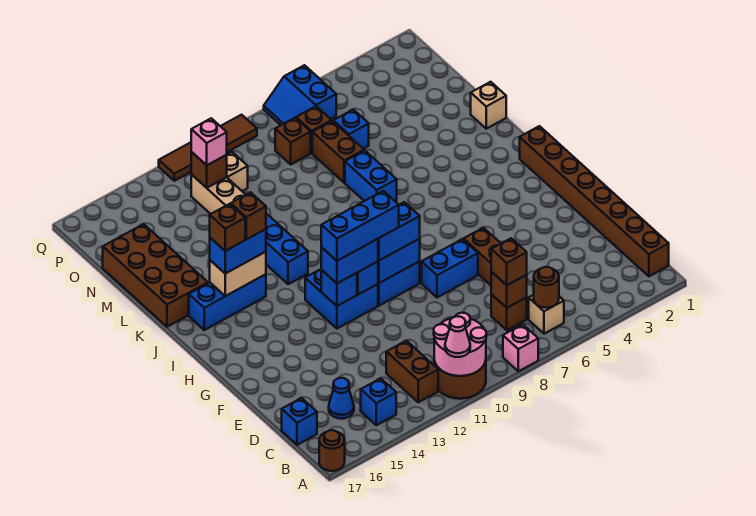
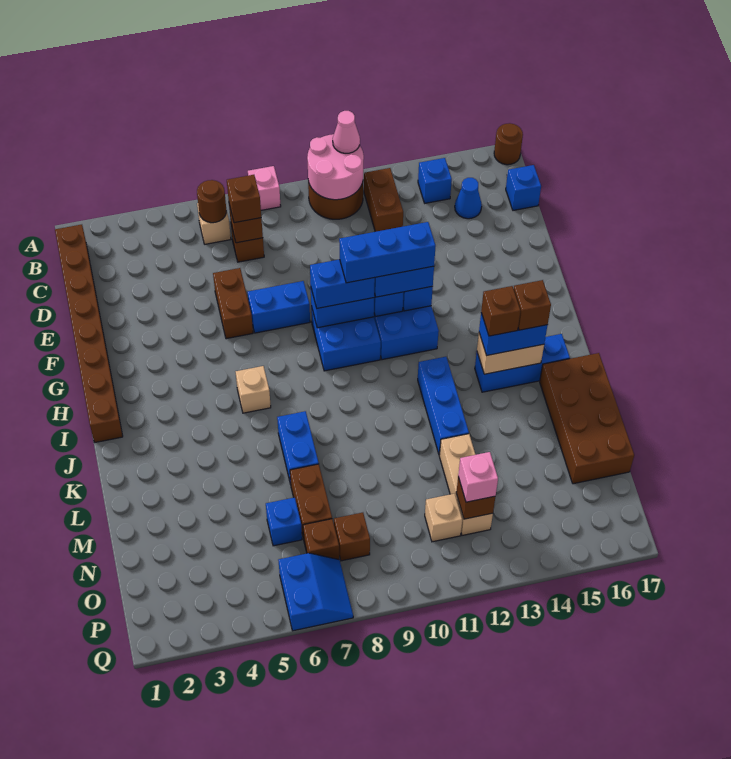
tan 1x1 brick [471,82,506,129] -> tan 1x1 brick moved to [236,366,271,413]
brown 1x4 tile [159,115,257,181] -> none

